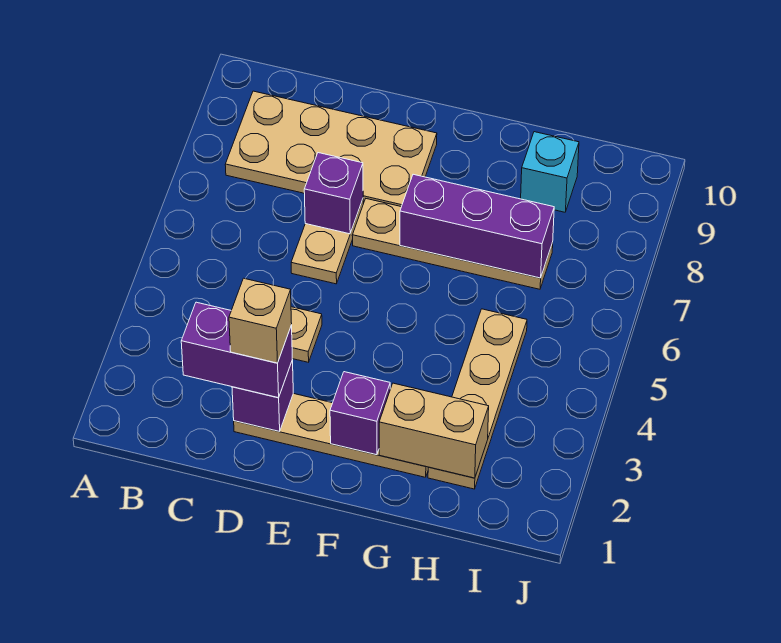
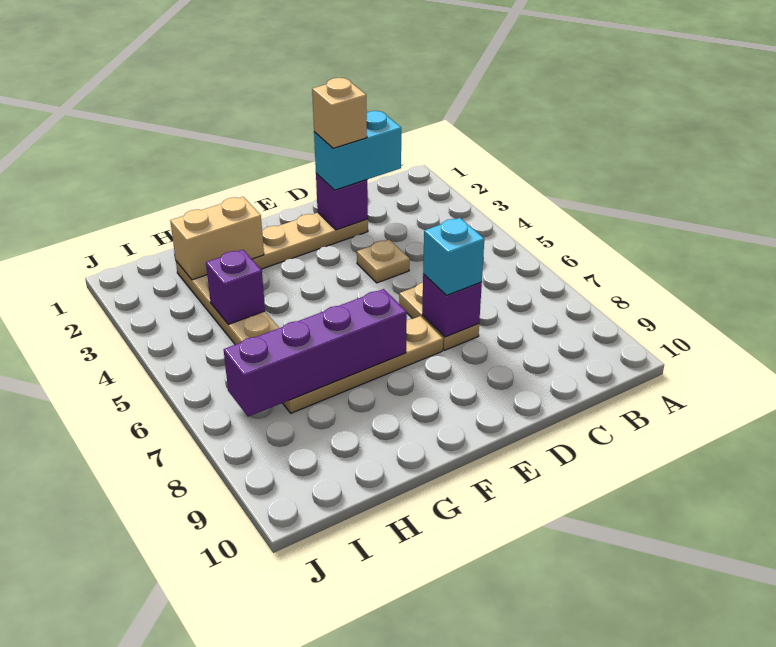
tan 2x4 plate [225,91,437,207] -> none
purple 1x2 brick [181,302,292,398] -> cyan 1x2 brick [314,111,401,190]
purple 1x1 brick [330,372,390,455] -> purple 1x1 brick moved to [206,250,265,324]
purple 1x3 brick [400,174,554,278] -> purple 1x4 brick [224,289,407,417]
cyan 1x1 brick [521,132,579,212] -> cyan 1x1 brick moved to [423,218,484,295]

